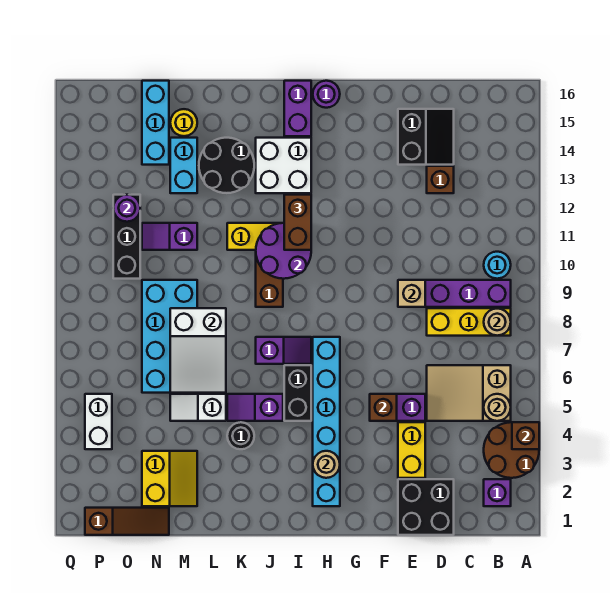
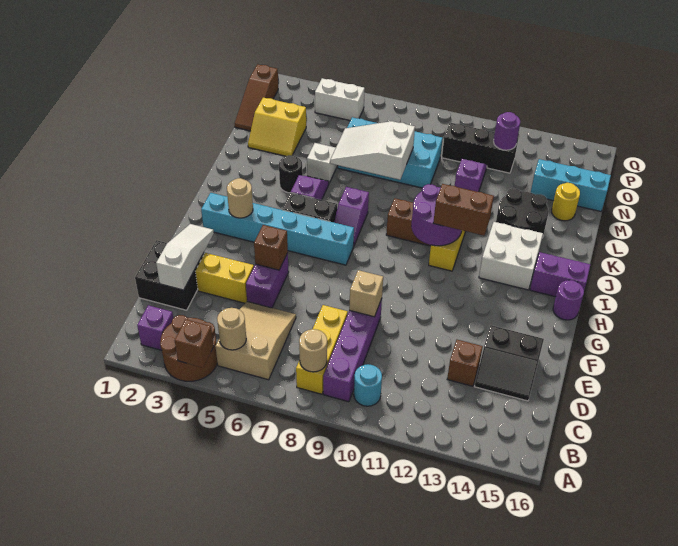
none -> white 1x3 slope [156,224,214,290]
cyan 1x2 brick [170,138,197,193] -> none

